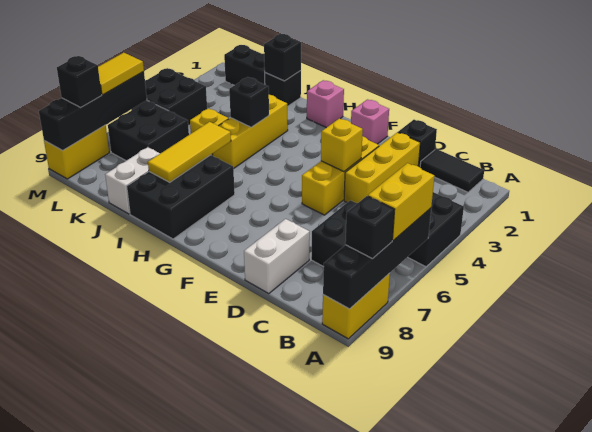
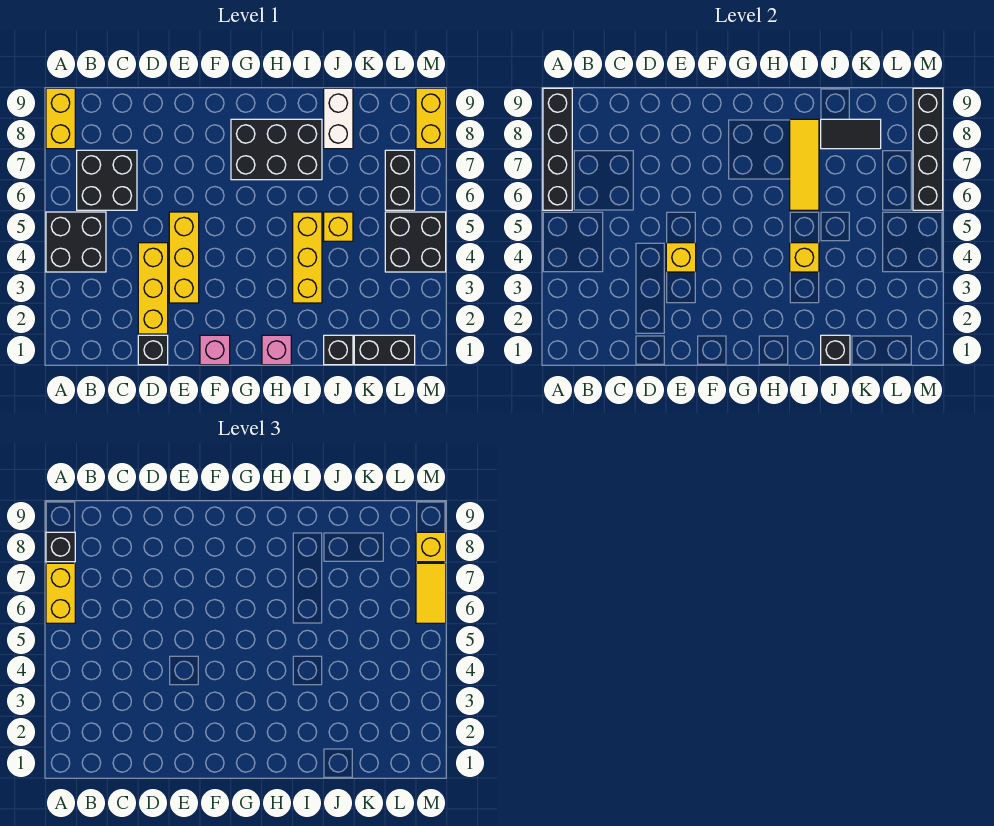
black 1x2 tile [420,149,484,192] -> black 1x2 tile moved to [821,119,881,149]
white 1x2 brick [244,219,310,294] -> none
black 2x3 brick [127,155,235,239] -> black 2x3 brick turned to [231,119,322,180]
black 1x1 brick [229,77,269,127] -> yellow 1x1 brick [790,243,819,272]
black 2x2 brick [108,101,189,161] -> black 1x2 brick [385,150,415,210]
black 1x1 brick [57,56,102,107] -> yellow 1x1 brick [416,532,446,562]

